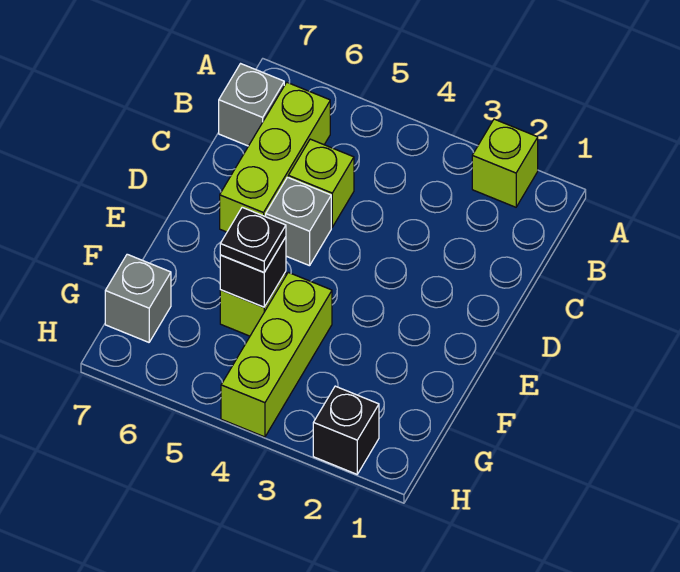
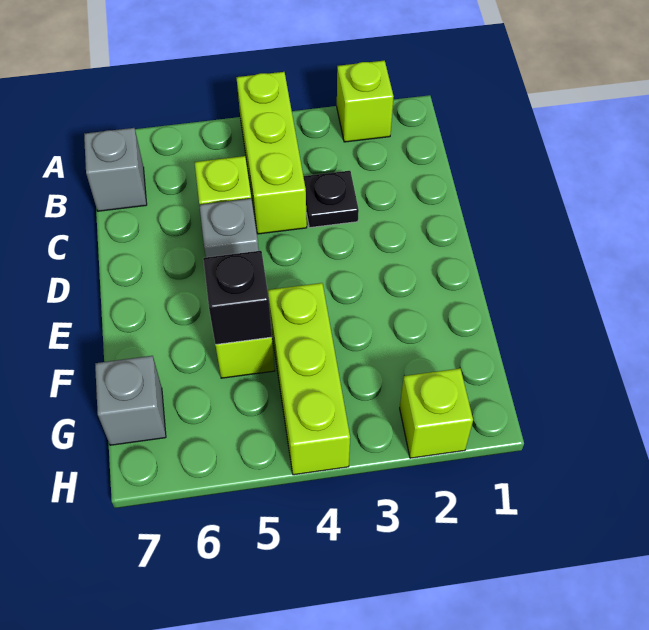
lime 1x3 brick [220,82,330,232] -> lime 1x3 brick moved to [236,72,307,234]
black 1x1 plate [220,207,286,272] -> black 1x1 plate moved to [303,171,359,228]
black 1x1 brick [313,386,379,474] -> lime 1x1 brick [400,368,473,458]

